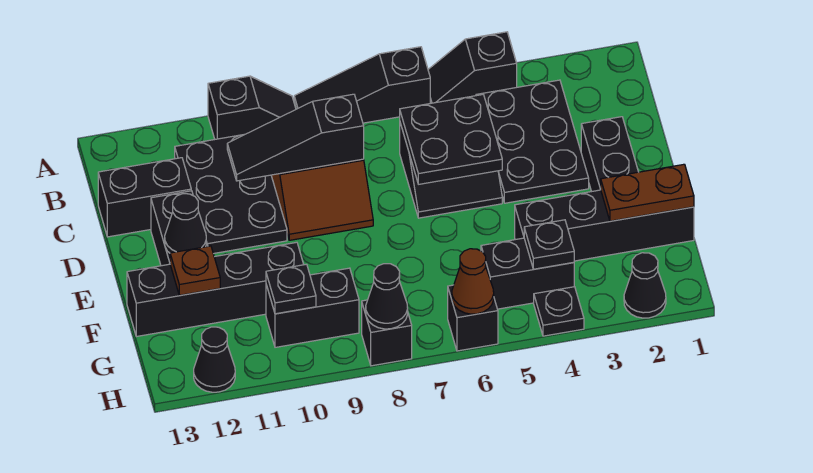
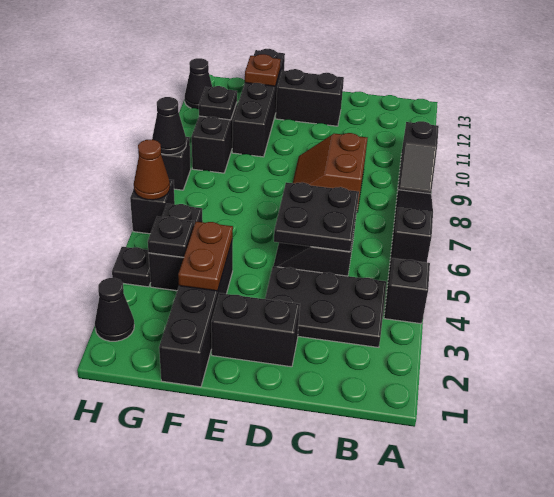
black 2x3 plate [175,134,287,254] -> none
black 1x3 slope [227,94,364,181] -> none
black 1x2 brick [98,158,191,237] -> none
black 1x1 cone [165,194,206,253] -> none
brown 1x2 plate [600,164,694,221] -> brown 1x2 plate moved to [178,222,233,291]

